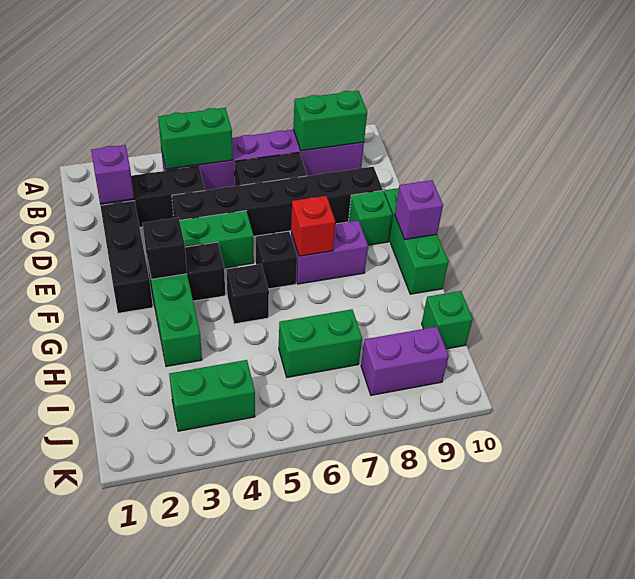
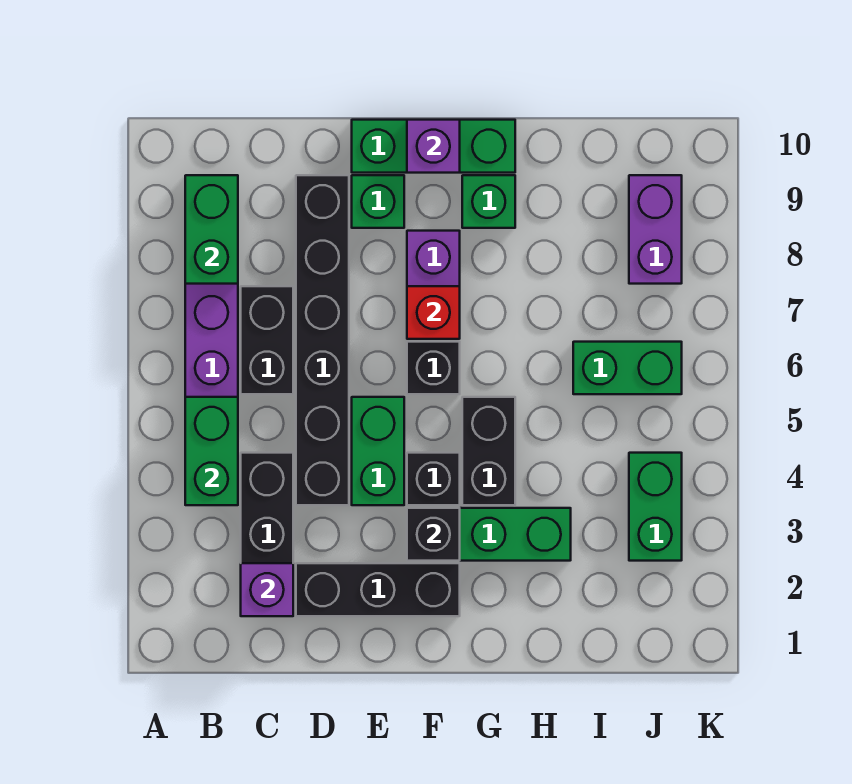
black 1x1 brick [226,264,269,324] -> black 1x2 brick [462,397,515,505]
green 1x2 brick [279,309,362,377] -> green 1x2 brick turned to [573,342,682,394]
green 1x1 brick [422,291,473,349] -> green 1x1 brick moved to [462,175,515,228]

